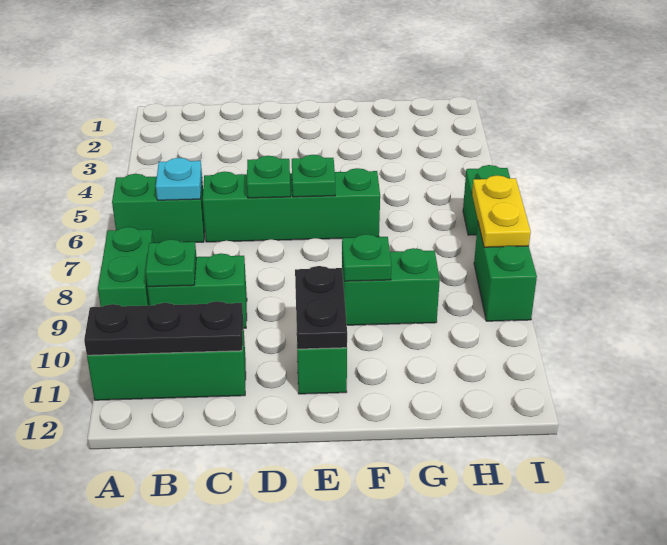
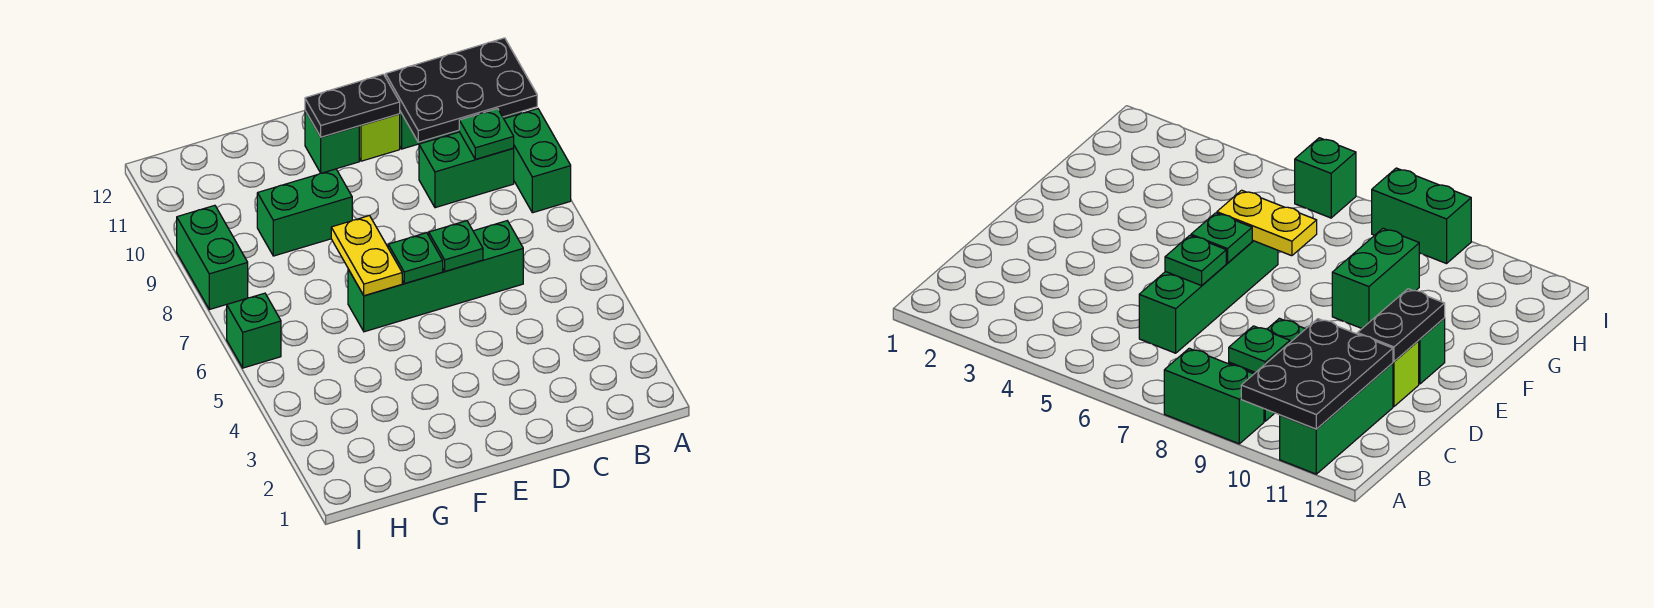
green 1x2 brick [112,174,205,243] -> none
black 1x3 plate [84,301,243,355] -> black 2x3 plate [386,38,537,142]
cyan 1x1 plate [156,158,202,200] -> none
none -> lime 1x1 brick [359,114,400,161]
black 1x2 plate [295,266,347,349] -> black 1x2 plate turned to [305,74,400,137]
green 1x1 plate [342,234,391,281] -> none
yellow 1x2 plate [472,175,531,247] -> yellow 1x2 plate moved to [331,216,402,296]

